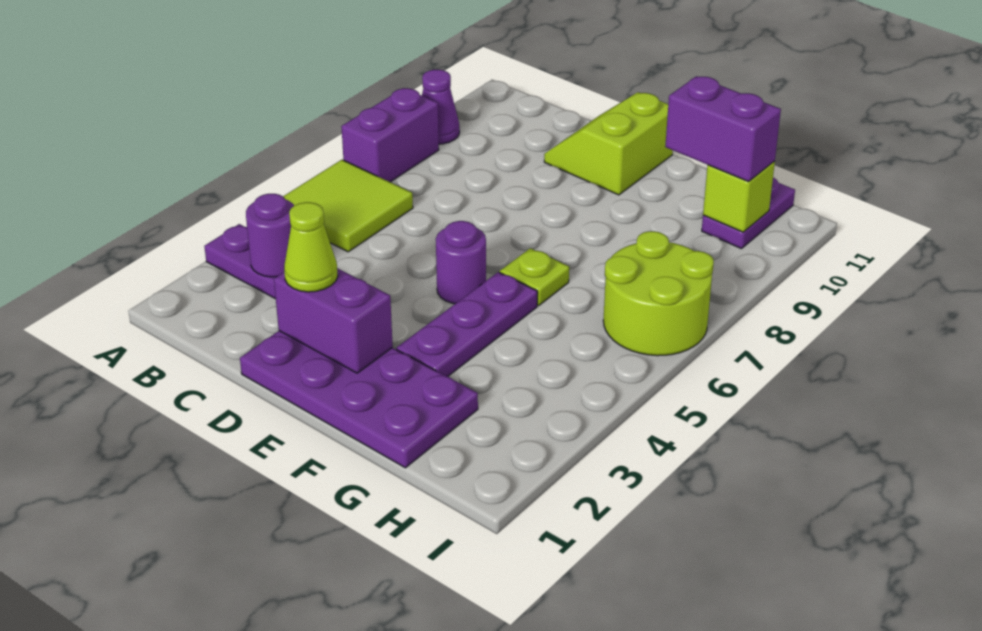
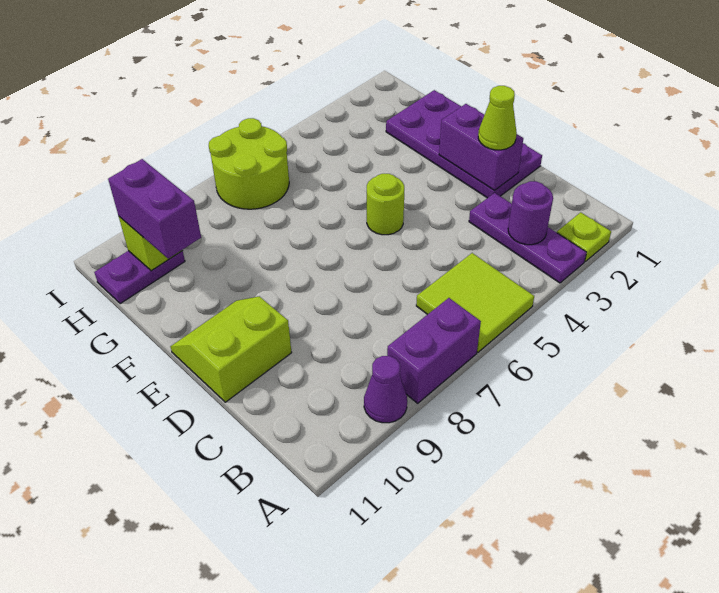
lime 2x2 slope [544,92,673,195] -> lime 2x2 slope turned to [170,296,292,402]
purple 1x1 round brick [436,221,486,304] -> lime 1x1 round brick [367,174,404,235]
purple 1x3 plate [396,272,537,377] -> none
lime 1x1 plate [500,248,569,306] -> lime 1x1 plate moved to [557,212,611,261]

